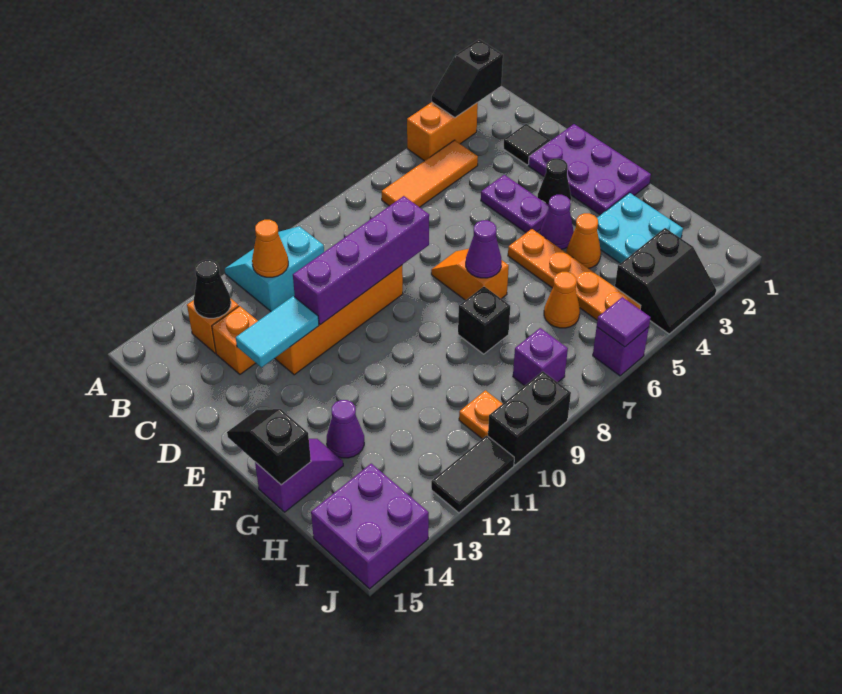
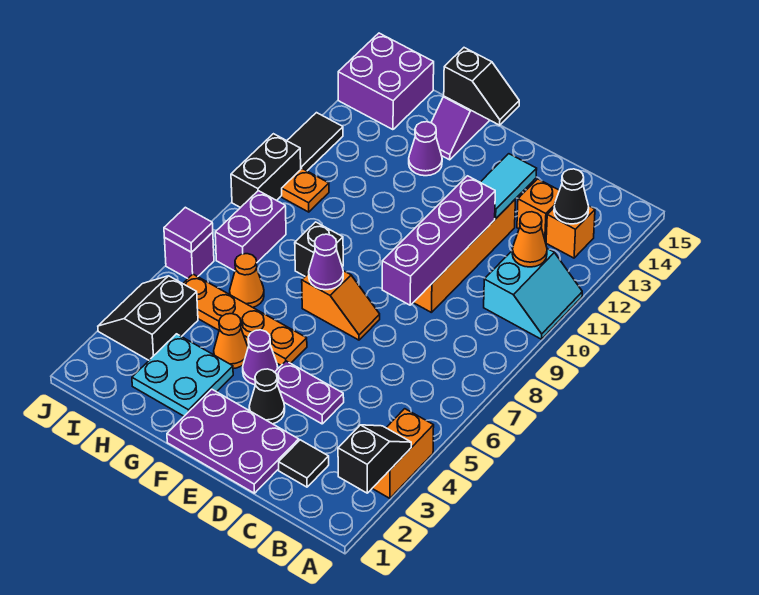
orange 1x3 tile [382,140,478,207] -> none
purple 1x1 brick [513,328,568,386] -> purple 1x2 brick [215,191,286,271]

